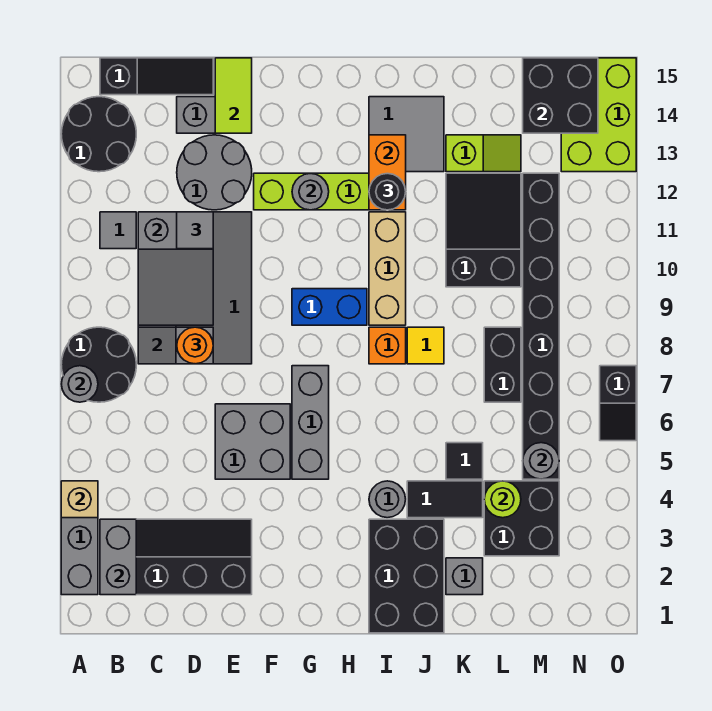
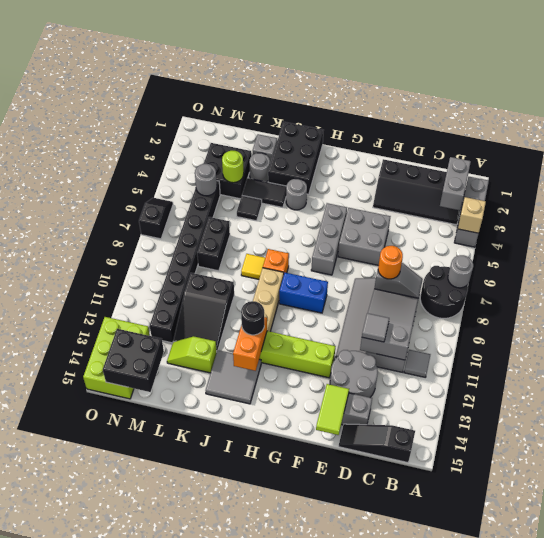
black 2x2 round brick [61,97,136,172] -> none
grey 1x1 round brick [292,173,329,210] -> grey 1x1 round brick moved to [249,153,270,182]

